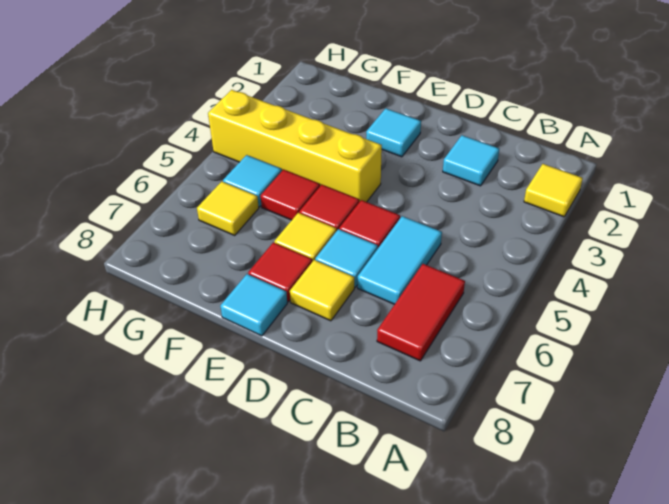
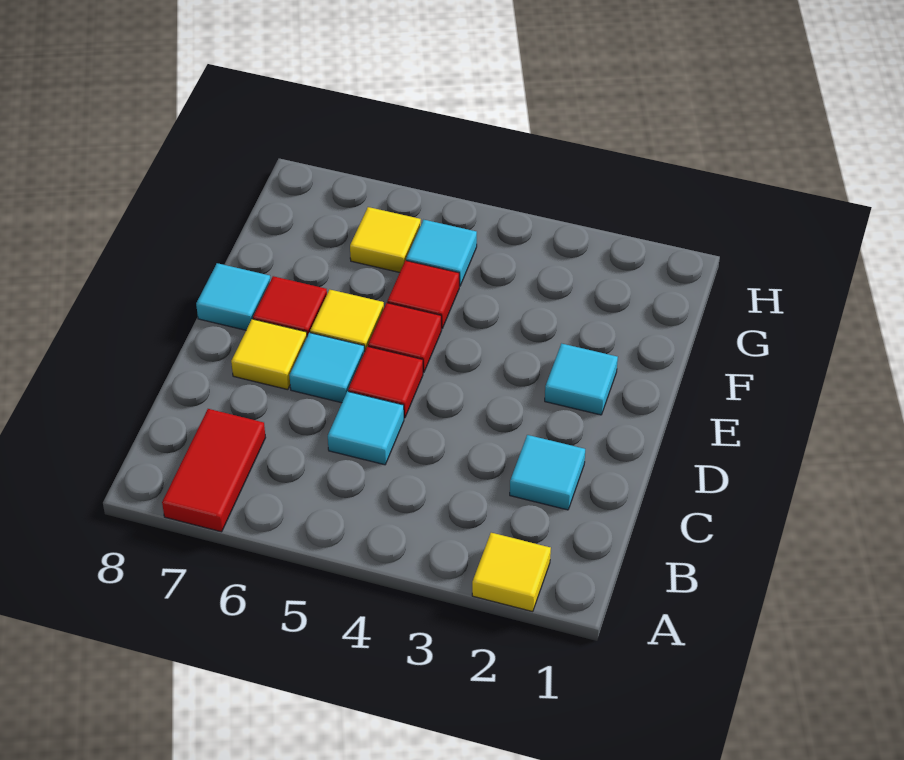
red 1x2 tile [377,264,465,361] -> red 1x2 tile turned to [162,409,266,532]
cyan 1x2 tile [358,216,442,304] -> cyan 1x1 tile [328,391,404,465]
yellow 1x4 brick [208,90,382,202] -> none

